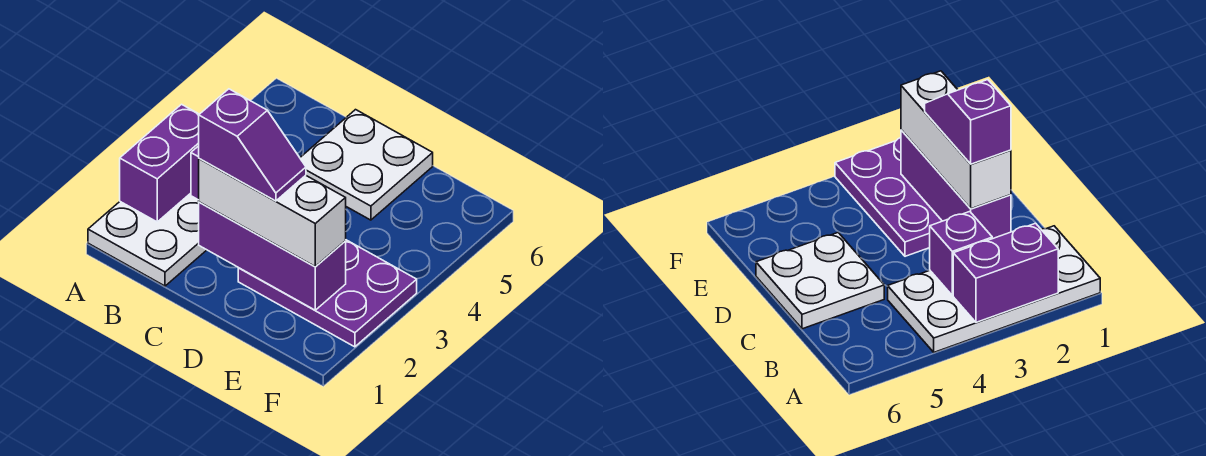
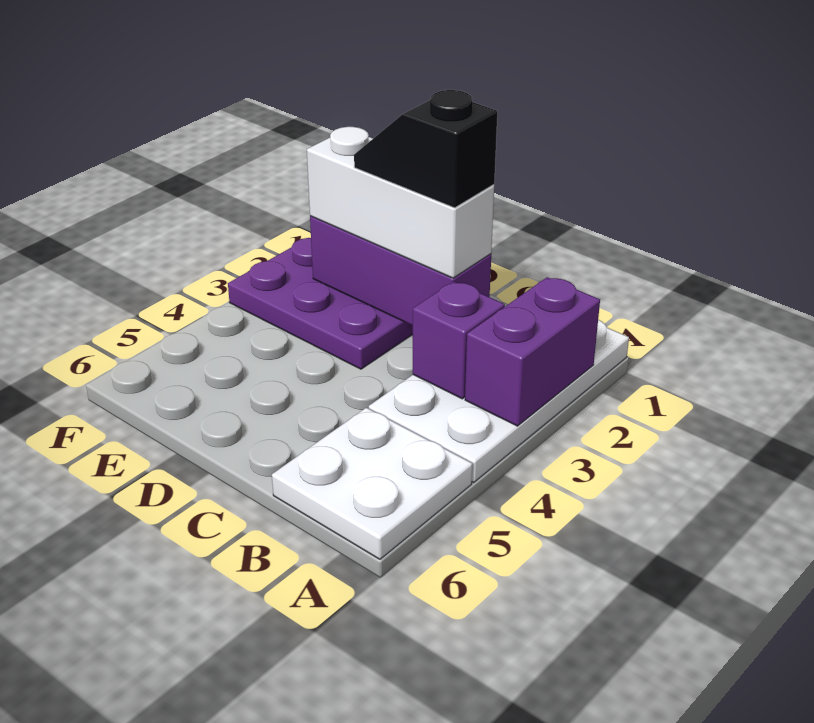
purple 1x2 slope [199,89,306,201] -> black 1x2 slope [354,90,497,208]
white 2x2 plate [300,110,433,220] -> white 2x2 plate moved to [272,408,472,559]

